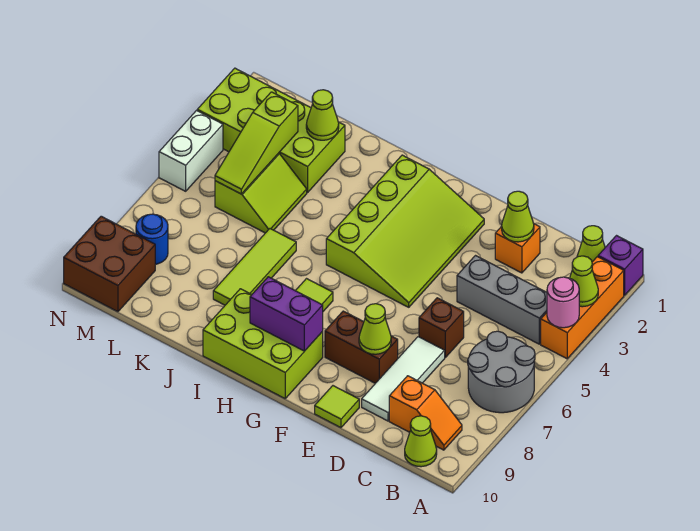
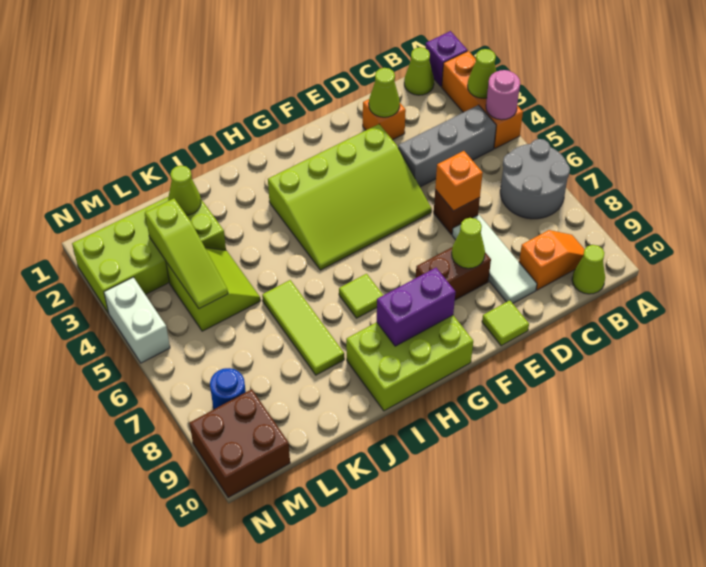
none -> orange 1x1 brick [435,151,483,211]
lime 3x4 slope [326,155,484,307] -> lime 3x4 slope turned to [268,124,432,270]

